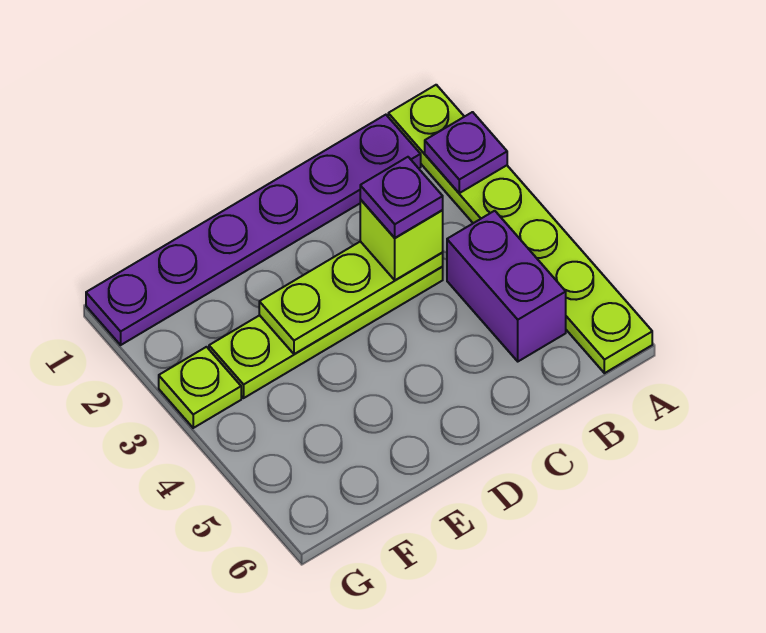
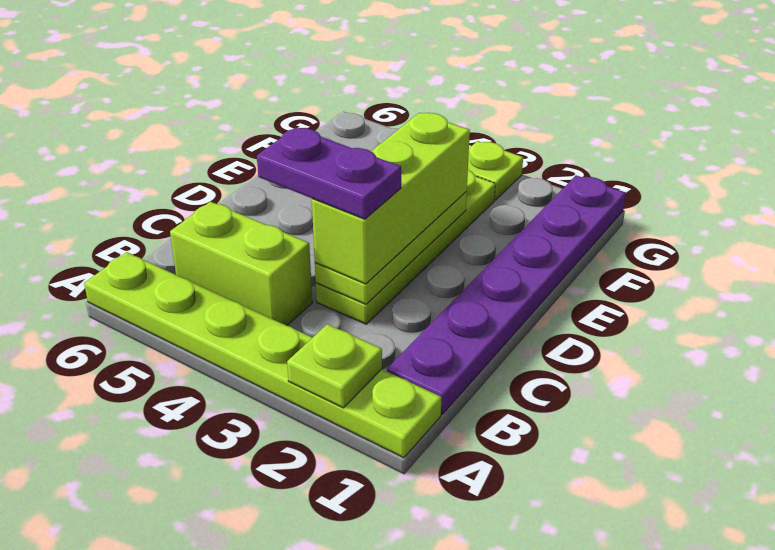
purple 1x1 plate [425,112,507,193] -> lime 1x1 plate [287,324,382,408]
purple 1x2 brick [447,211,566,361] -> lime 1x2 brick [170,202,312,326]
lime 1x1 brick [360,199,443,280] -> lime 1x3 brick [312,113,470,284]
purple 1x1 plate [360,157,443,238] -> purple 1x2 plate [257,127,401,219]

